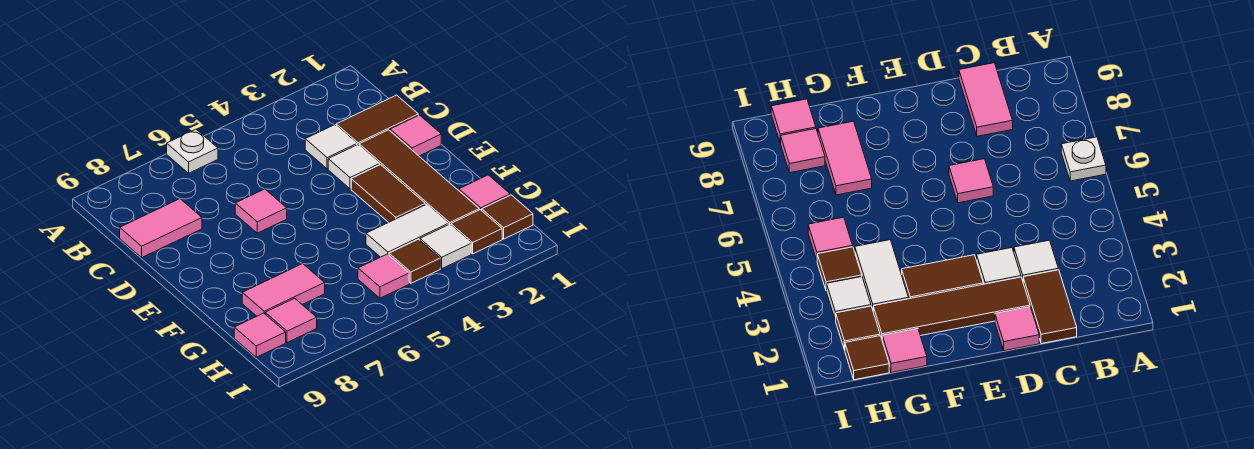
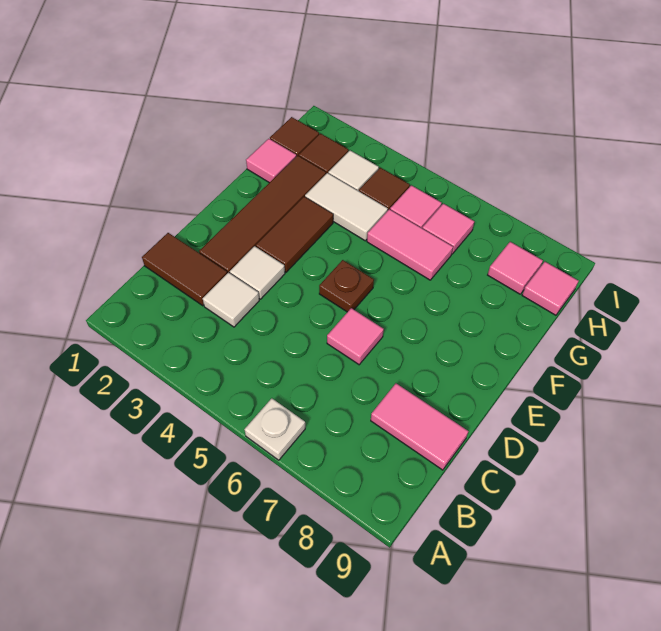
pink 1x1 tile [390,115,441,156] -> pink 1x1 tile moved to [422,204,474,254]
none -> brown 1x1 plate [319,260,374,312]
pink 1x2 tile [242,264,325,316] -> pink 1x2 tile moved to [367,209,453,280]

